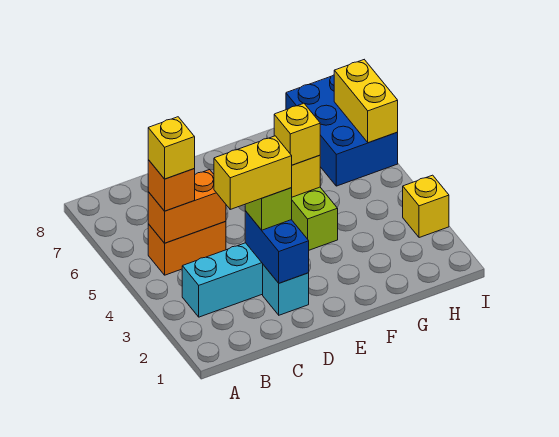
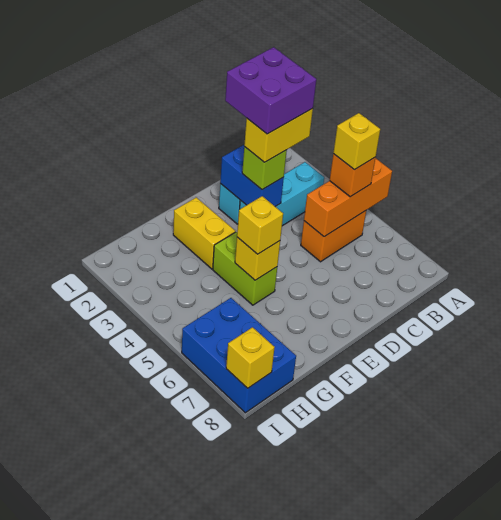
orange 1x2 brick [148,170,226,243] -> orange 1x3 brick [304,158,392,237]
none -> purple 2x2 brick [225,47,316,134]
yellow 1x1 brick [403,175,449,238] -> yellow 1x1 brick moved to [226,327,275,388]
yellow 1x2 brick [334,60,398,143] -> yellow 1x2 brick moved to [173,197,236,269]

